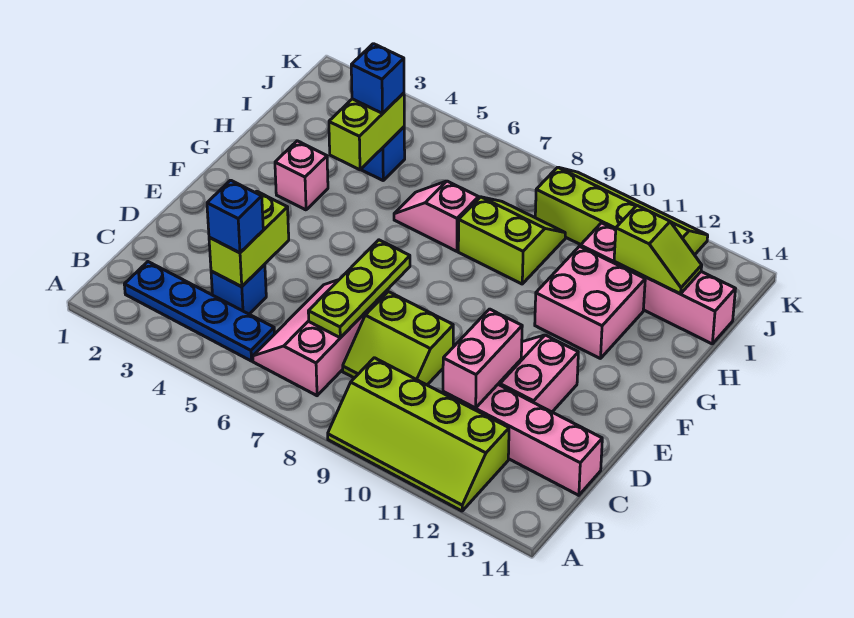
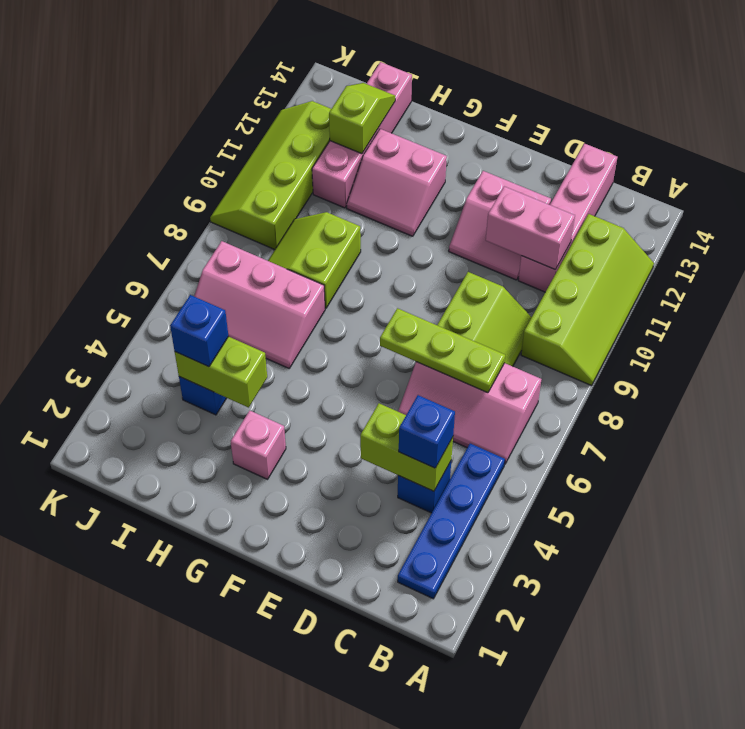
pink 2x2 brick [535,246,645,359] -> pink 2x2 slope [347,129,447,236]
pink 1x2 slope [394,181,479,251] -> pink 2x3 slope [194,241,325,368]

